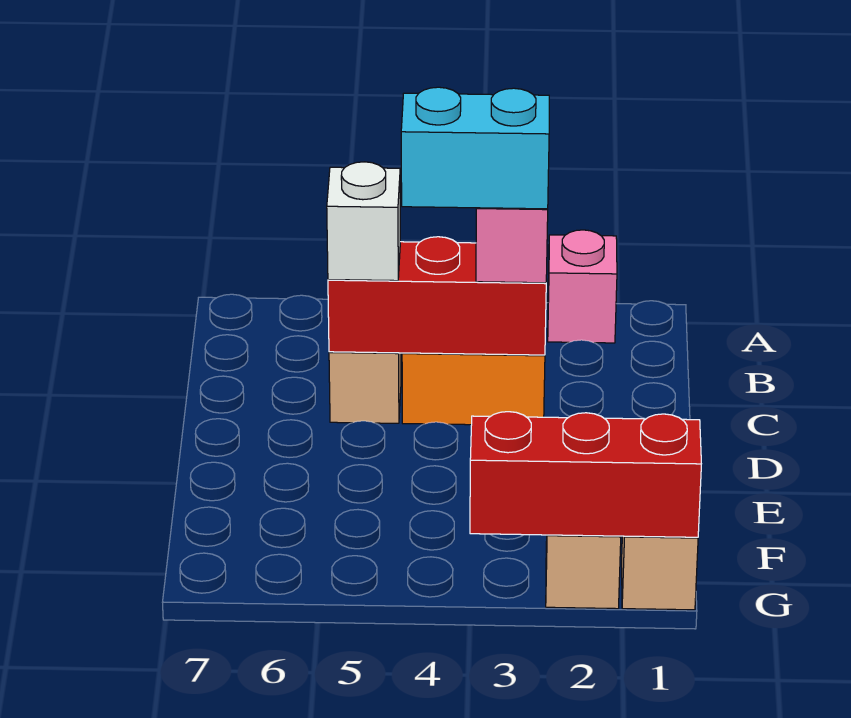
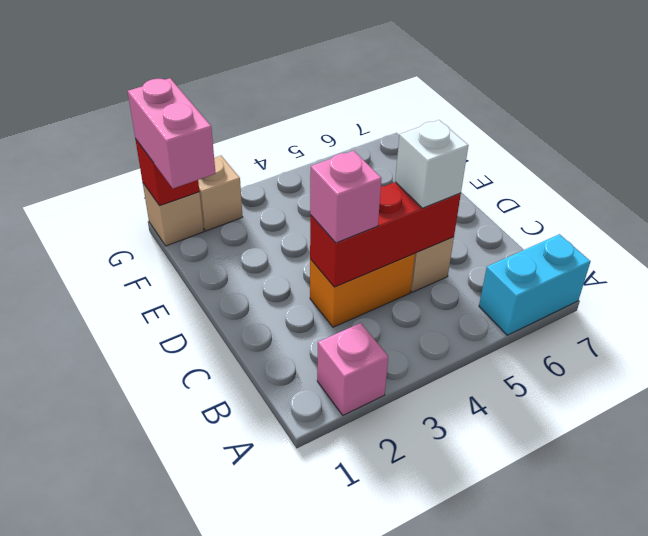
cyan 1x2 brick [401,87,549,209] -> cyan 1x2 brick moved to [479,234,591,335]
none -> pink 1x2 brick [128,78,216,188]
red 1x3 brick [470,412,701,537] -> red 1x1 brick [135,139,199,206]

